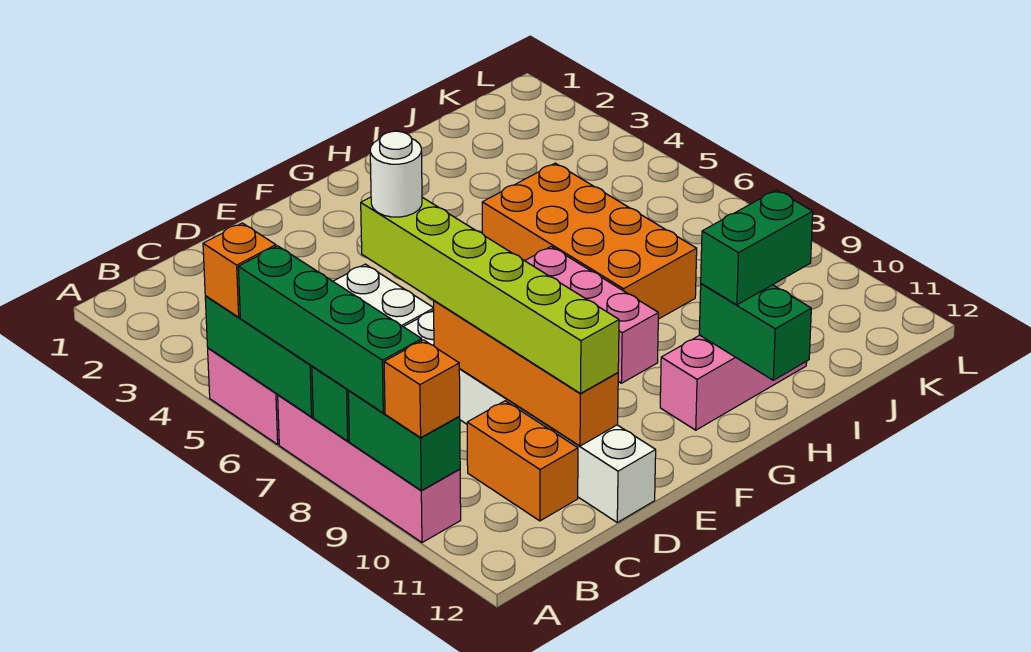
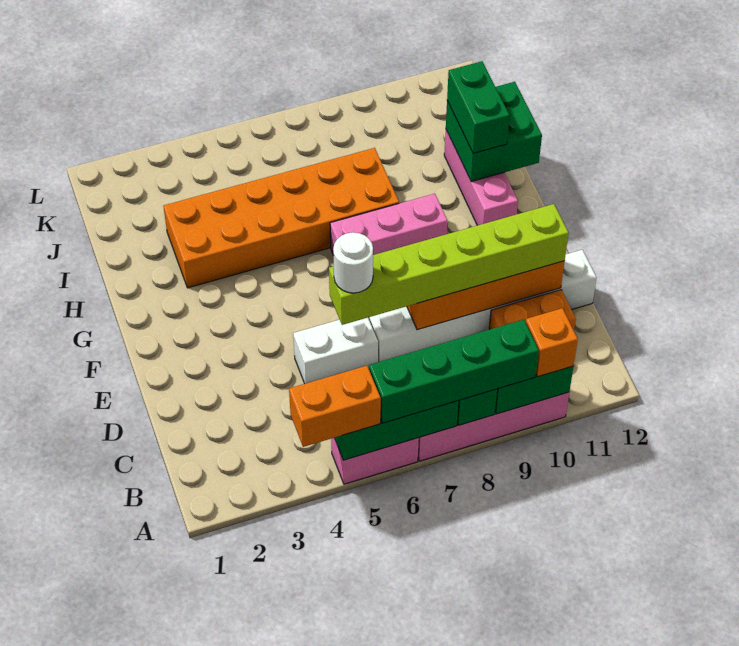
orange 1x1 brick [203,223,276,317] -> orange 1x2 brick [289,366,381,447]
orange 2x4 brick [482,163,697,319] -> orange 2x6 brick [163,148,399,288]
green 1x2 brick [699,284,811,380] -> green 2x2 brick [446,82,542,181]

